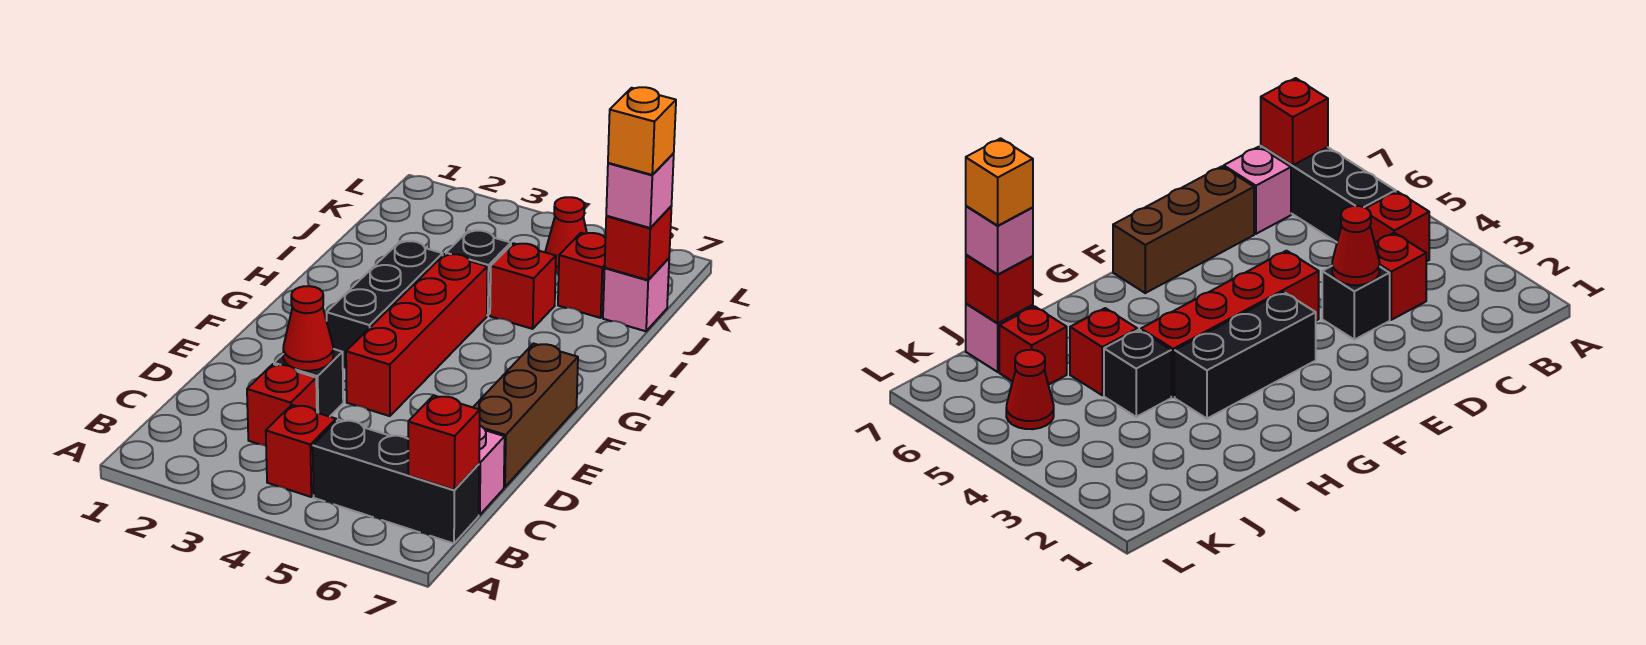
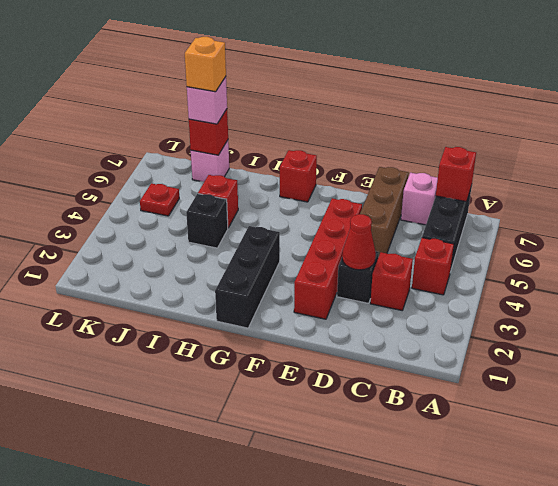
brown 1x3 brick [473,344,578,487] -> brown 1x3 brick turned to [360,167,409,257]
red 1x4 brick [346,254,487,416] -> red 1x4 brick turned to [294,198,362,319]
black 1x3 brick [326,241,443,368] -> black 1x3 brick turned to [215,226,280,328]
red 1x1 brick [558,233,606,318] -> red 1x1 brick moved to [280,150,317,202]
red 1x1 cone [545,197,587,275] -> red 1x1 plate [140,183,179,216]

